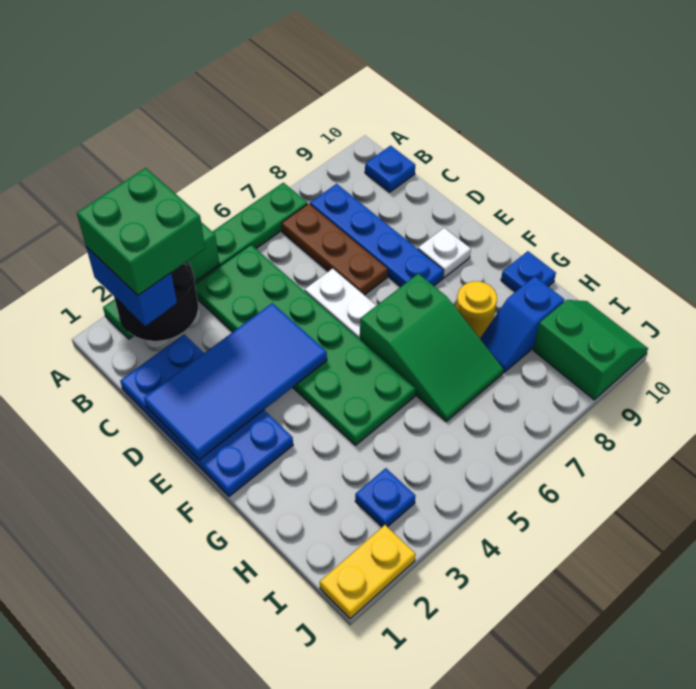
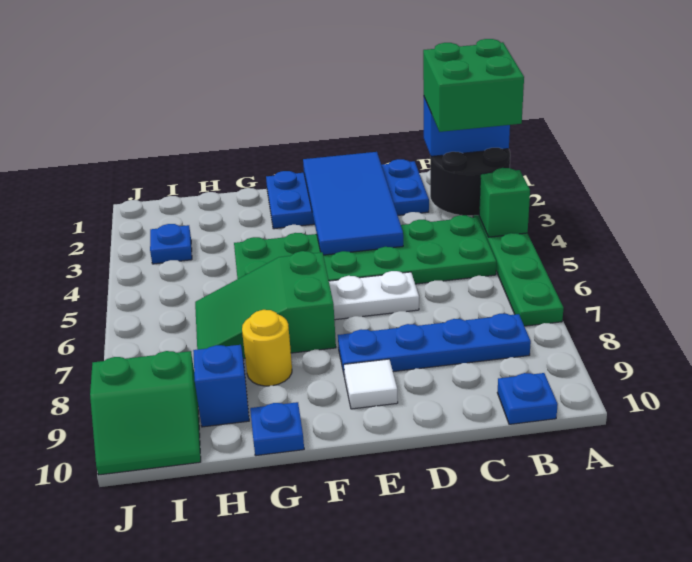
brown 1x3 plate [282,204,387,295] -> none
white 1x1 plate [418,228,471,278] -> white 1x1 tile [344,359,398,409]
yellow 1x2 plate [320,525,415,619] -> none

